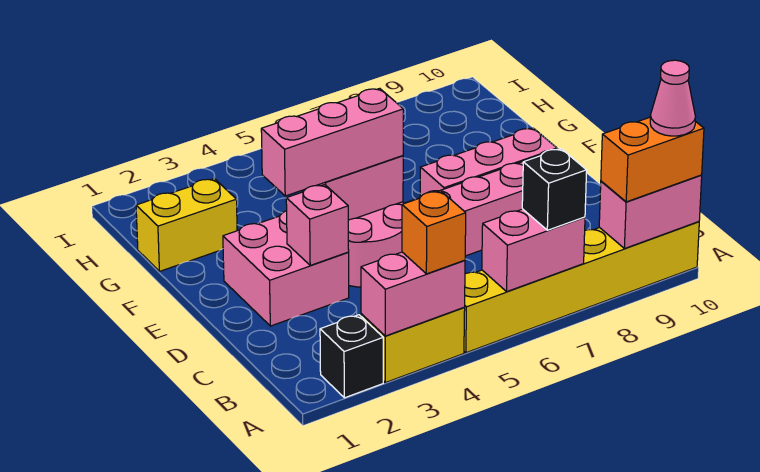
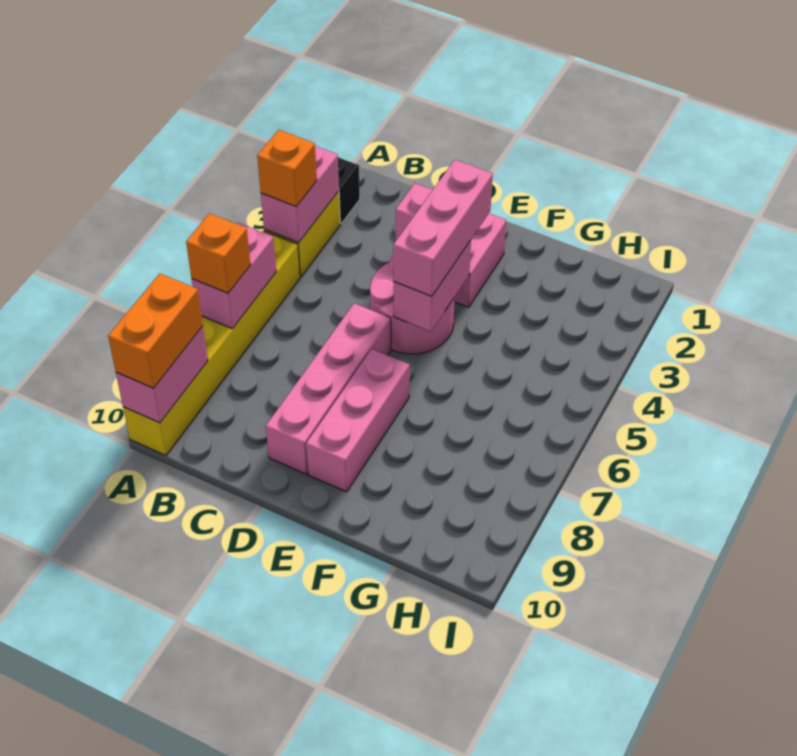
black 1x1 brick [522,149,587,230] -> orange 1x1 brick [186,213,250,293]
pink 1x1 cone [650,60,695,136] -> none
yellow 1x2 brick [136,179,237,271] -> none

